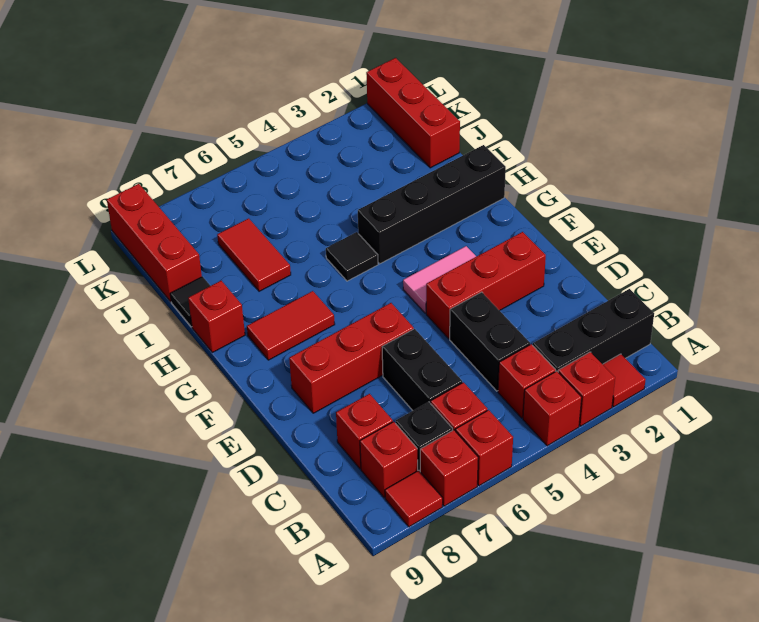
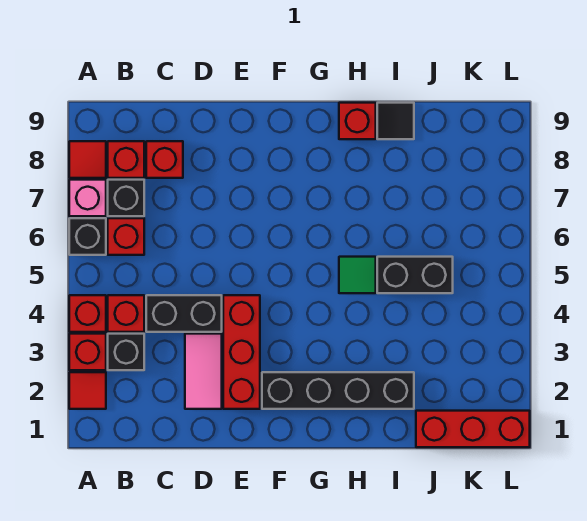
red 1x1 brick [456,410,513,486] -> black 1x1 brick [69,218,106,255]
red 1x1 brick [420,430,478,506] -> pink 1x1 brick [69,180,106,216]
black 1x3 brick [533,289,654,372] -> black 1x1 brick [108,334,144,370]
black 1x2 brick [382,329,462,411] -> black 1x2 brick moved to [377,257,453,293]
red 1x3 brick [289,303,414,413] -> none
pink 1x2 tile [403,246,476,313] -> pink 1x2 tile moved to [185,334,222,409]
red 1x2 tile [247,291,335,360] -> none
black 1x4 brick [358,145,506,264] -> black 1x4 brick turned to [262,372,414,409]
black 1x1 tile [326,232,378,281] -> green 1x1 tile [339,257,376,293]
red 1x2 tile [217,218,291,291] -> none
red 1x3 brick [107,184,202,302] -> none

